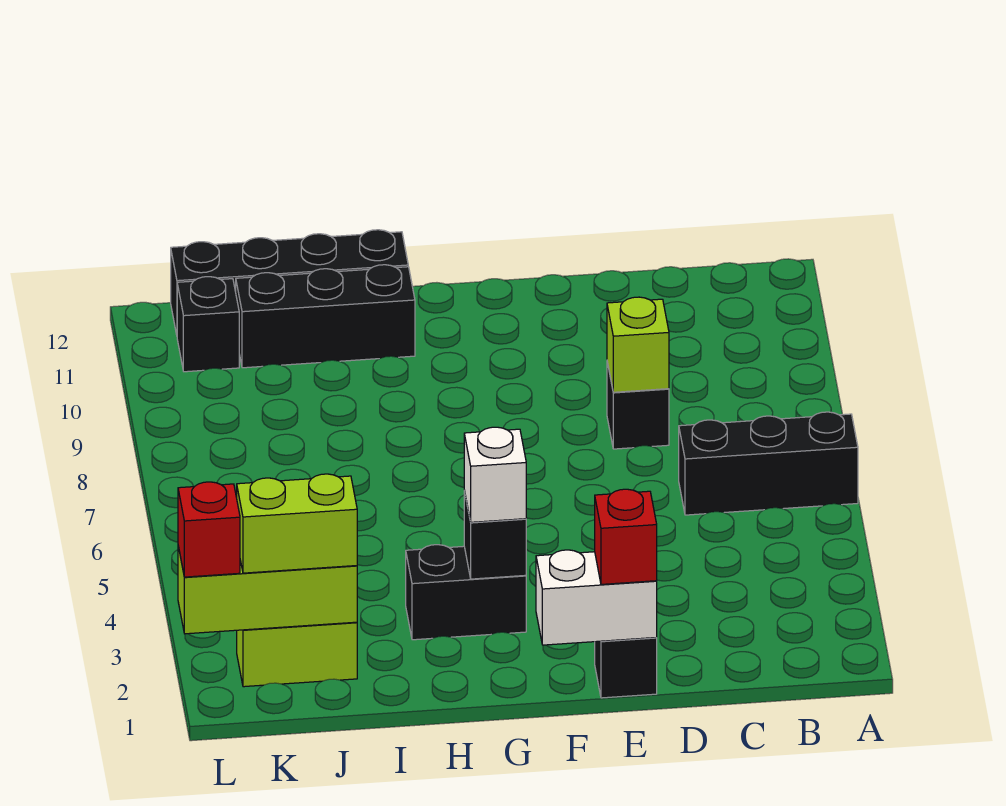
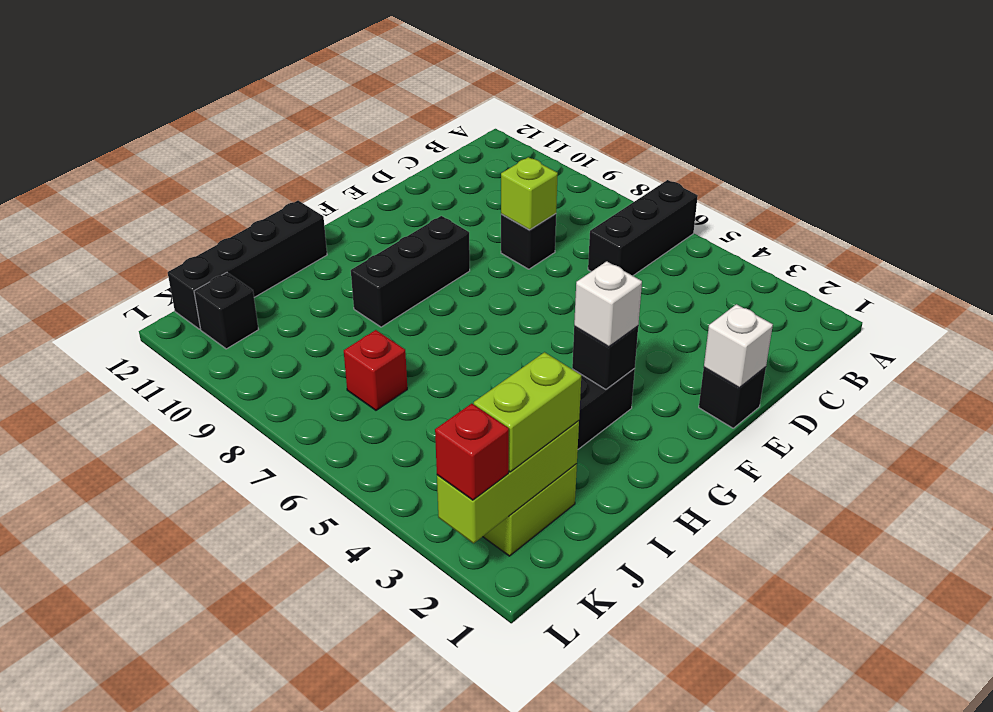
white 1x2 brick [536,550,657,645] -> white 1x1 brick [704,304,773,388]
red 1x1 brick [595,489,657,584] -> red 1x1 brick moved to [344,330,407,410]
black 1x3 brick [236,265,415,368] -> black 1x3 brick moved to [351,216,470,327]

